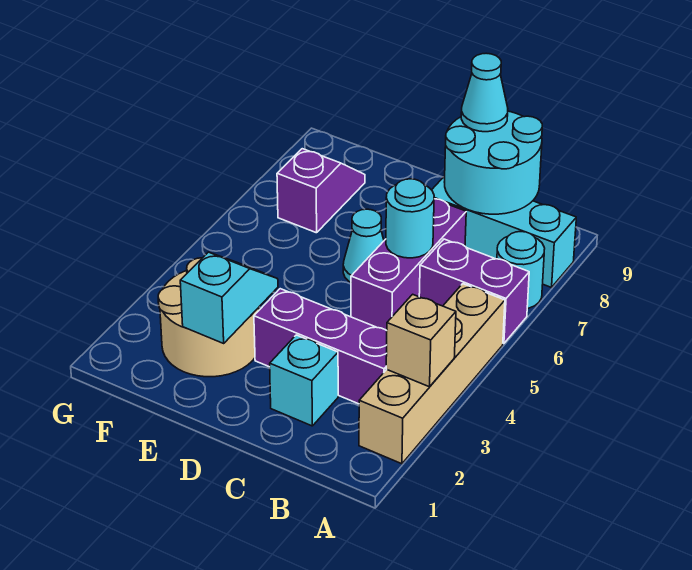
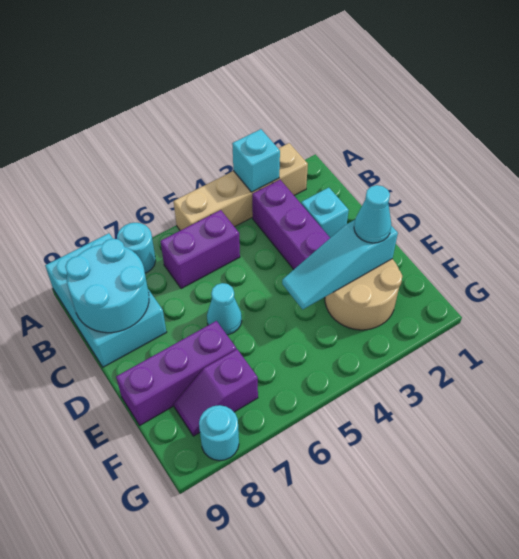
tan 1x1 brick [386,294,456,387] -> cyan 1x1 brick [232,129,280,192]
purple 1x2 brick [419,239,529,344] -> purple 1x2 brick turned to [161,210,240,289]
cyan 1x3 brick [432,176,576,287] -> cyan 2x3 brick [45,233,166,367]
purple 1x3 brick [351,199,466,331] -> purple 1x3 brick moved to [116,321,236,425]
cyan 1x1 round brick [386,179,434,258] -> cyan 1x1 round brick moved to [199,405,239,461]
cyan 1x1 cone [461,53,508,132] -> cyan 1x1 cone moved to [354,185,391,243]
cyan 1x2 slope [180,252,278,343] -> cyan 1x3 slope [282,220,398,309]

